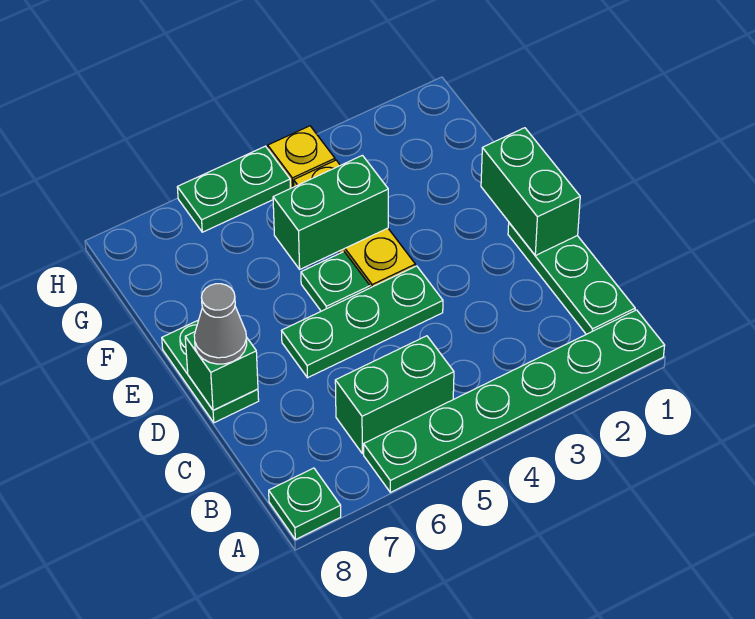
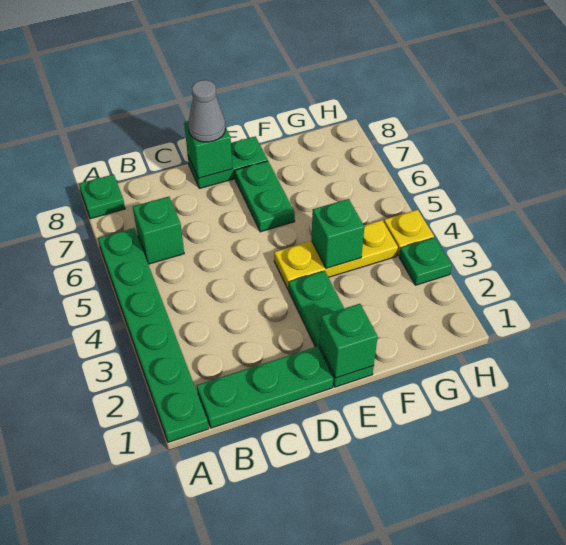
green 1x2 brick [335,336,454,454] -> green 1x1 brick [133,197,184,264]
green 1x2 brick [481,128,580,255] -> green 1x1 brick [320,304,378,378]
green 1x3 plate [282,266,443,378] -> green 1x3 plate moved to [289,271,374,387]
green 1x1 plate [301,252,370,311] -> green 1x1 plate moved to [399,237,452,285]
green 1x2 brick [273,155,388,269] -> green 1x1 brick [312,199,364,268]
green 1x2 plate [177,146,290,232] -> green 1x2 plate moved to [235,161,295,232]

